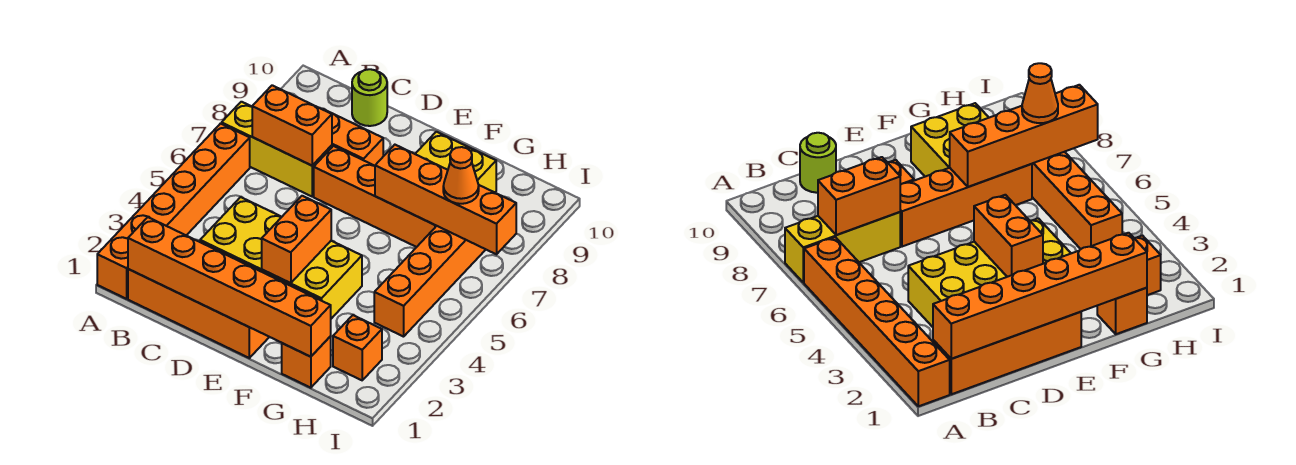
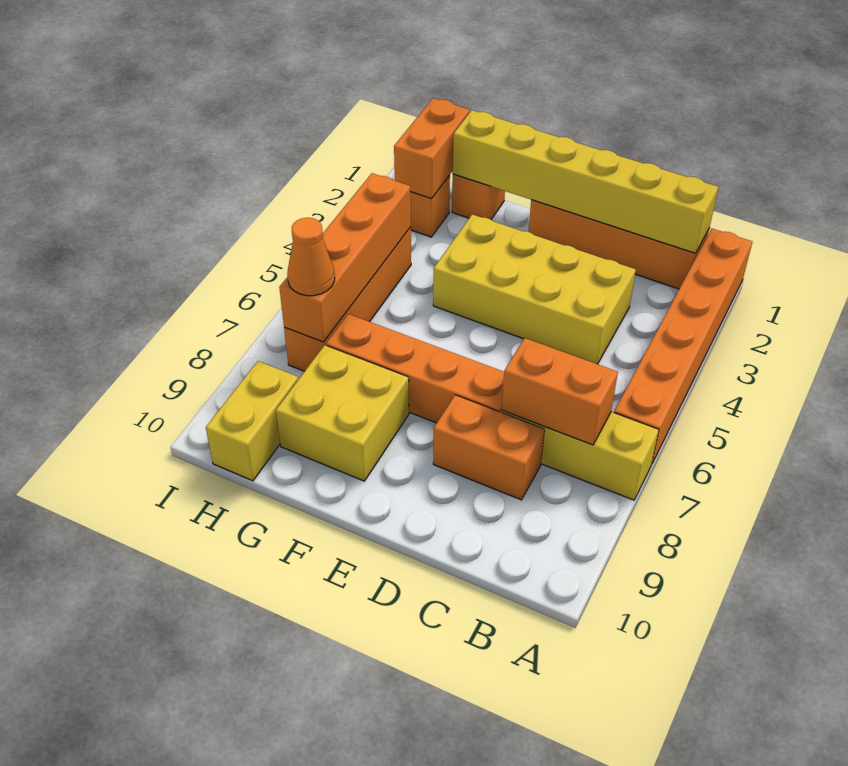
orange 1x6 brick [128,217,331,357] -> yellow 1x6 brick [453,110,718,253]
lime 1x1 round brick [352,69,387,126] -> none
orange 1x2 brick [262,196,331,283] -> orange 1x2 brick moved to [394,98,470,199]
orange 1x4 brick [375,145,516,254] -> orange 1x4 brick turned to [279,173,411,342]
none -> yellow 1x2 brick [206,361,298,481]

